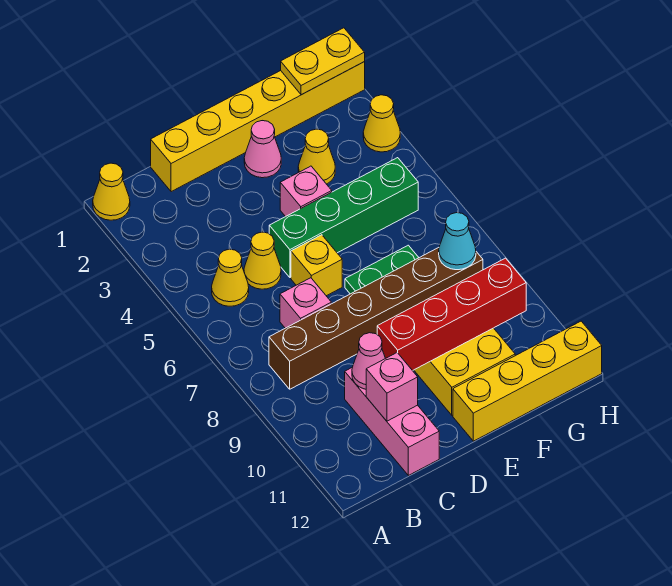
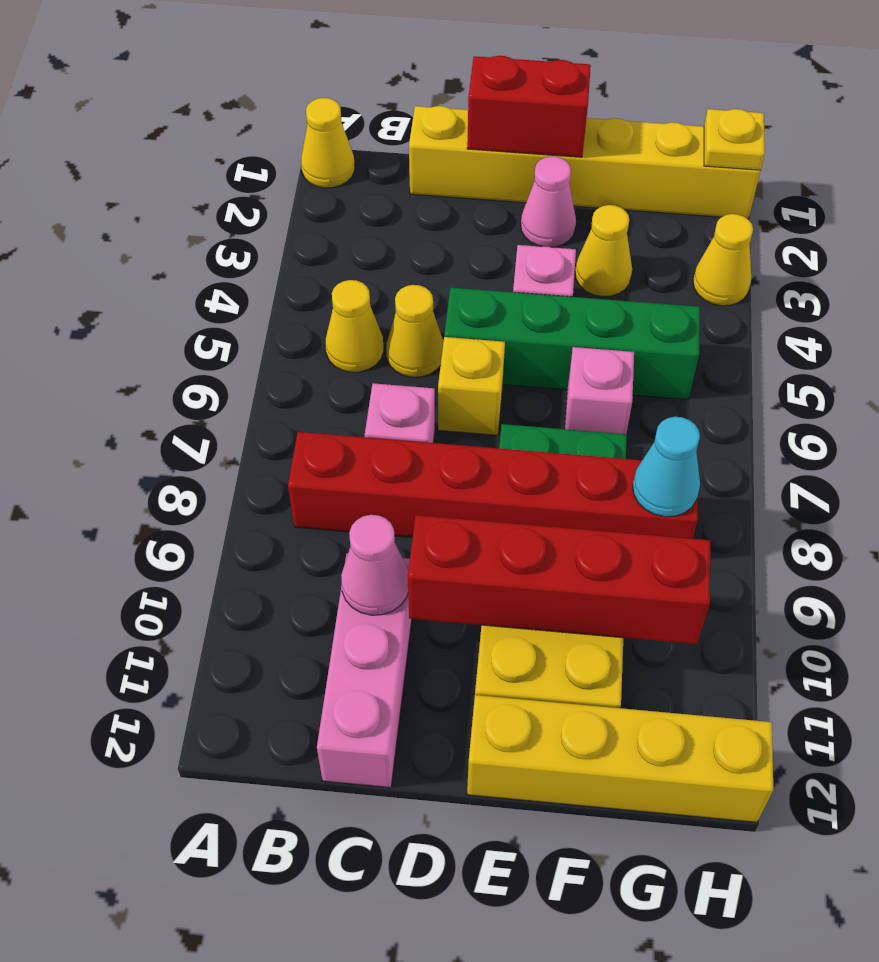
brown 1x6 brick [269,248,483,389] -> red 1x6 brick [288,432,698,539]
pink 1x1 brick [366,353,418,421] -> pink 1x1 brick moved to [565,347,634,434]
none -> red 1x2 brick [467,56,591,157]
yellow 1x2 plate [281,28,365,95] -> yellow 1x1 plate [704,109,765,170]

